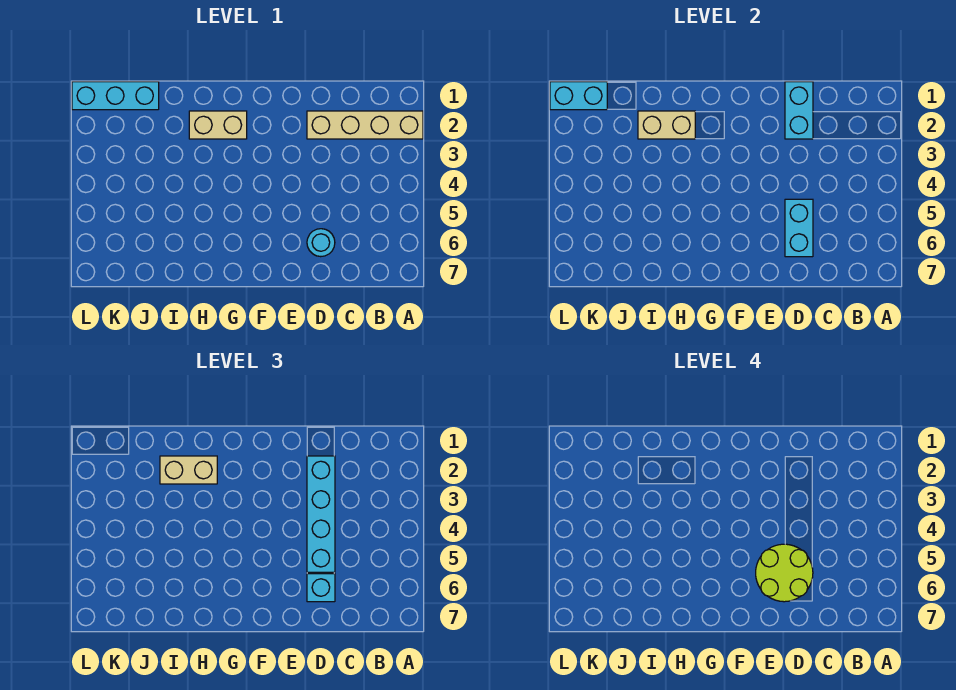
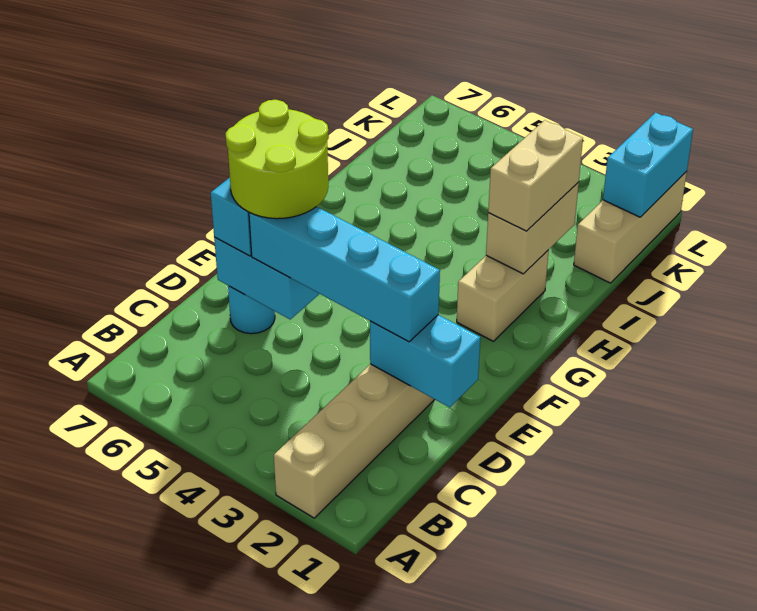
cyan 1x3 brick [72,82,159,110] -> tan 1x3 brick [574,172,687,283]

